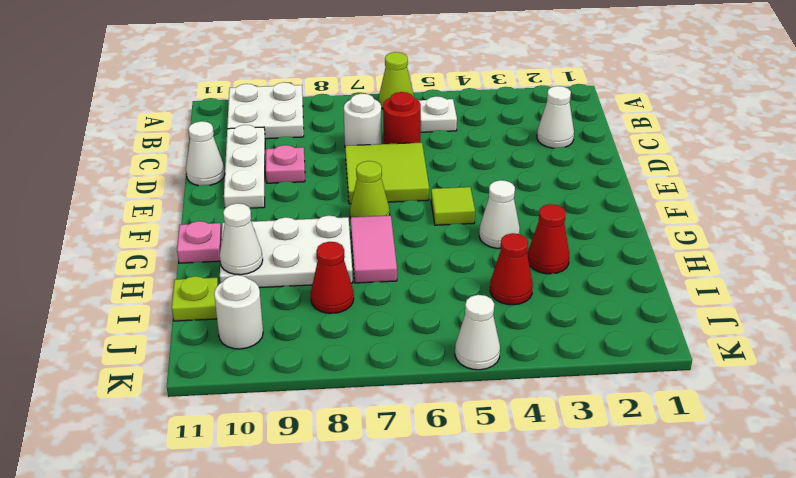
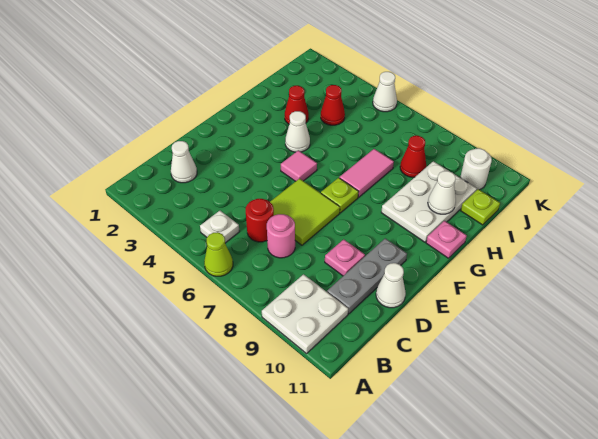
white 1x1 round brick [344,94,382,146] -> pink 1x1 round brick [267,214,295,258]
white 1x3 plate [224,125,265,208] -> grey 1x3 plate [327,238,407,314]
lime 1x1 tile [431,187,475,225] -> pink 1x1 tile [281,150,317,181]
lime 1x1 cone [350,161,390,218] -> lime 1x1 plate [321,178,359,213]
white 2x3 plate [220,215,353,288] -> white 2x3 plate turned to [381,161,477,242]

